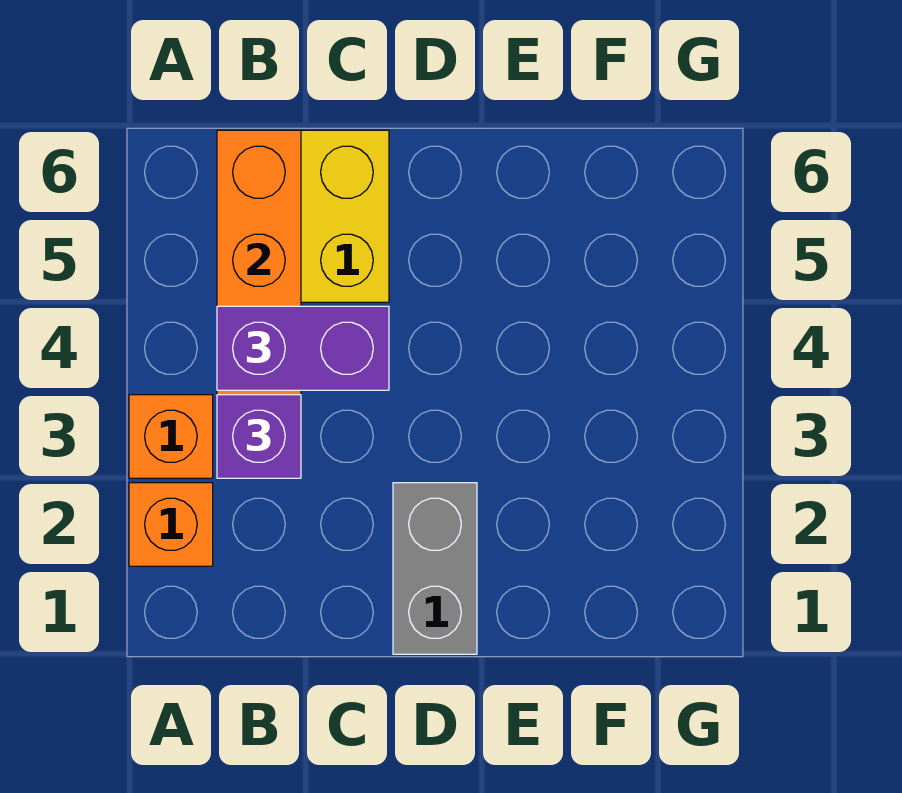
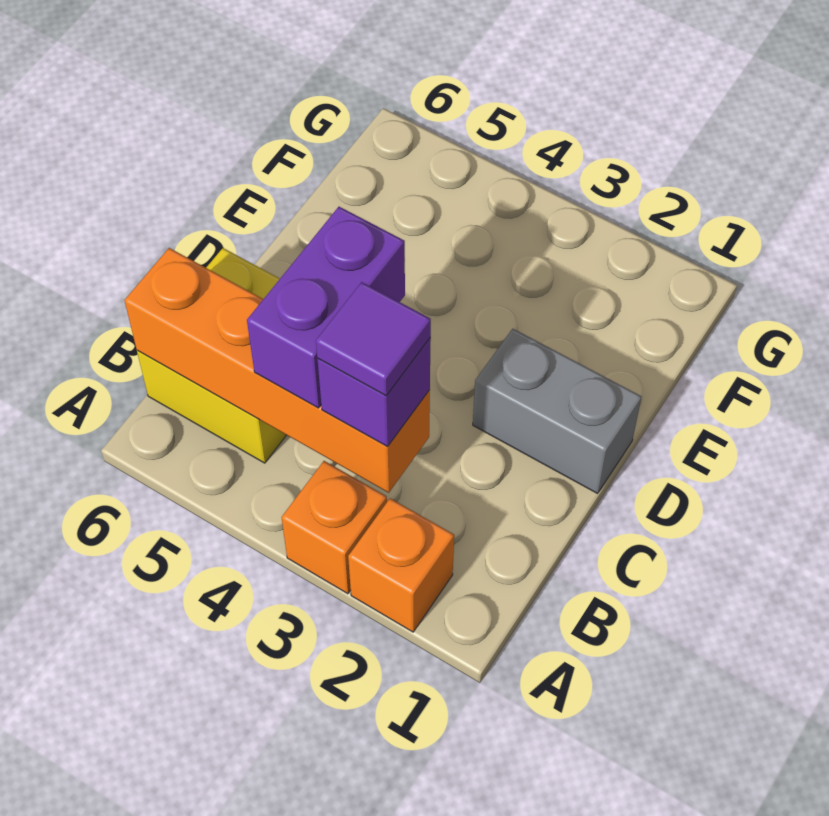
none -> purple 1x1 tile [316,282,431,396]

